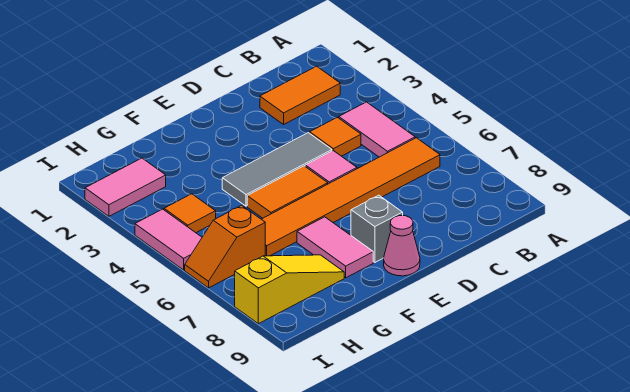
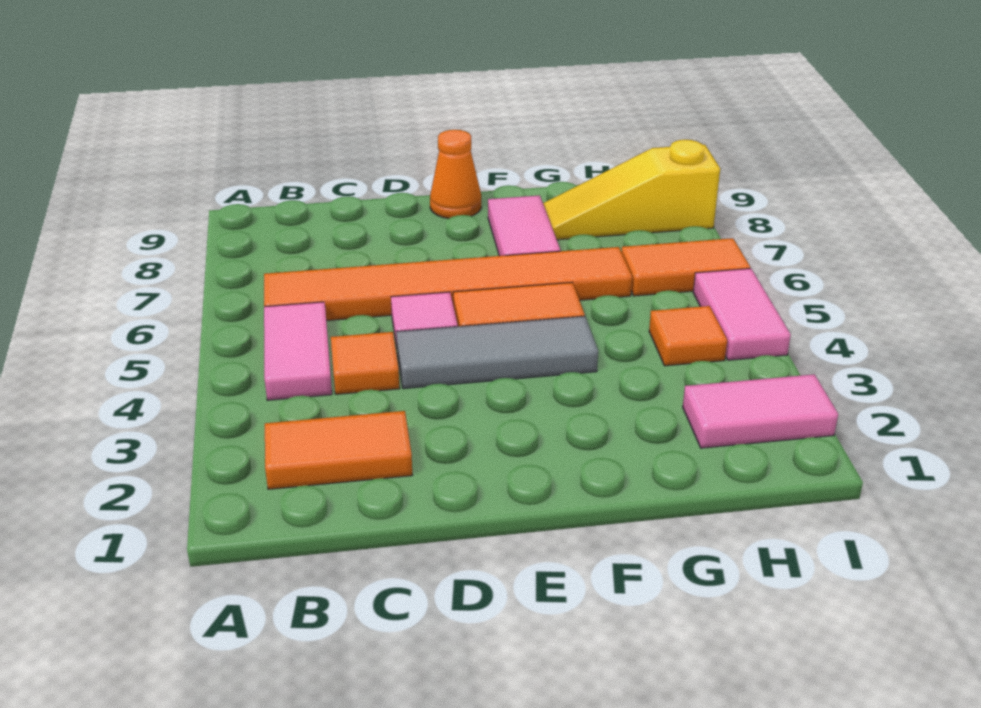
grey 1x1 brick [351,195,403,262] -> none
pink 1x1 cone [384,216,420,276] -> orange 1x1 cone [430,130,481,218]
orange 1x2 slope [185,205,265,288] -> orange 1x2 tile [621,238,750,296]

